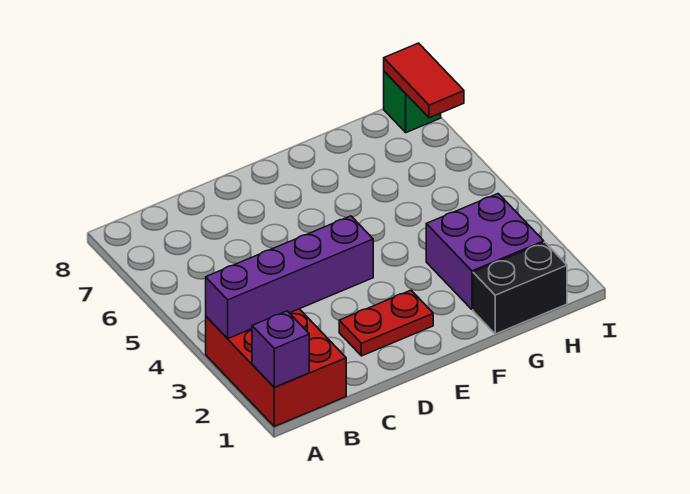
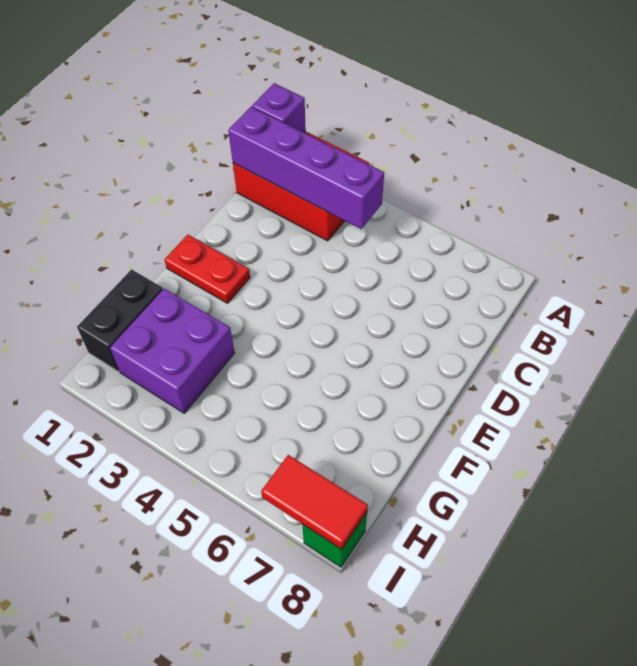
purple 1x4 brick [206,216,373,339] -> purple 1x4 brick turned to [228,107,384,229]
red 1x2 plate [339,290,433,356] -> red 1x2 plate turned to [165,235,250,303]

